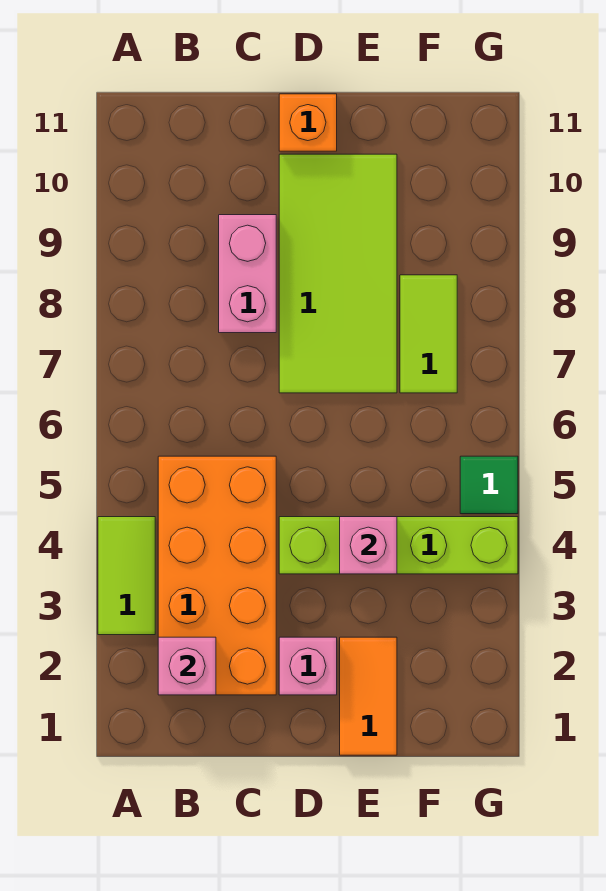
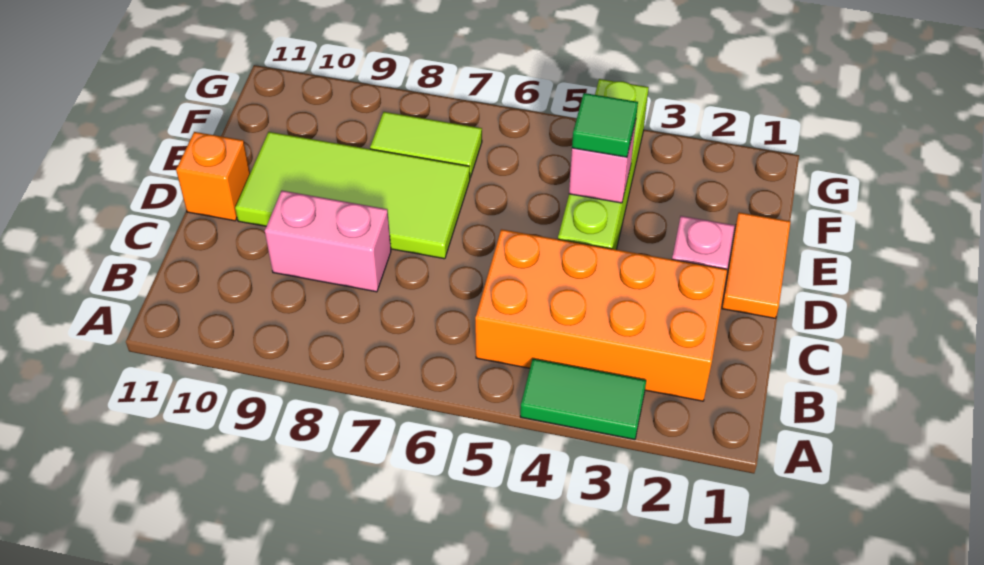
lime 1x2 tile [98,517,155,635] -> green 1x2 tile [520,359,646,440]
pink 1x1 brick [158,637,216,695] -> none
orange 1x2 tile [340,637,397,755] -> orange 1x2 tile turned to [722,212,791,318]
green 1x1 tile [460,456,518,514] -> green 1x1 tile moved to [572,93,638,157]

